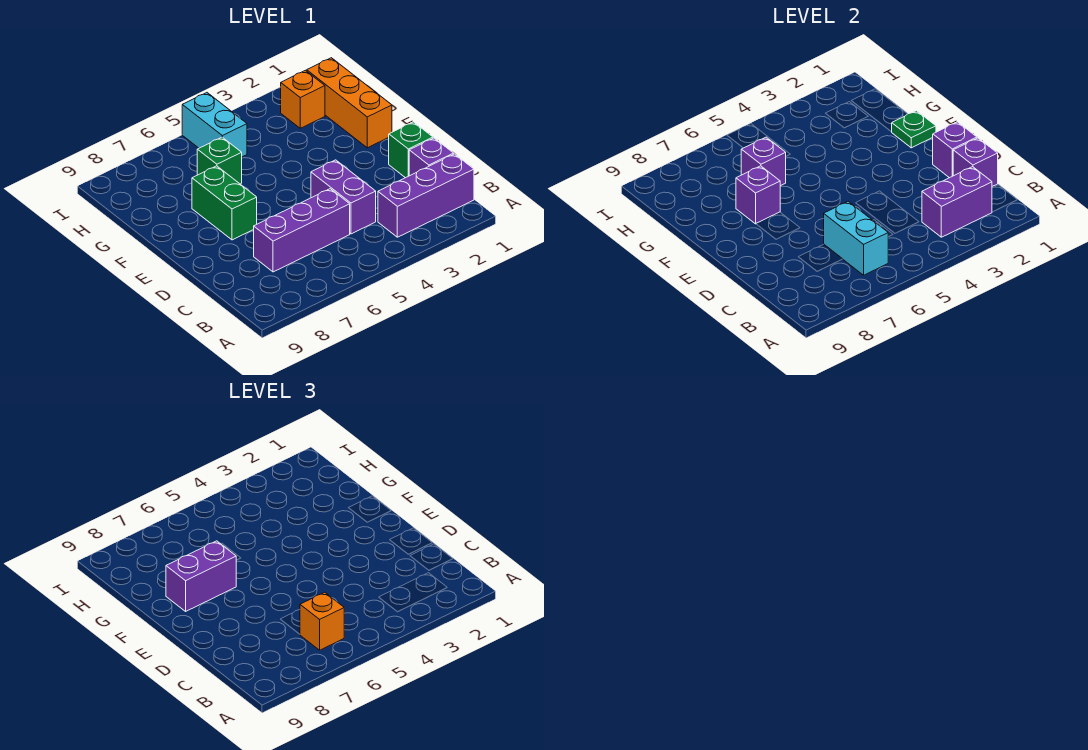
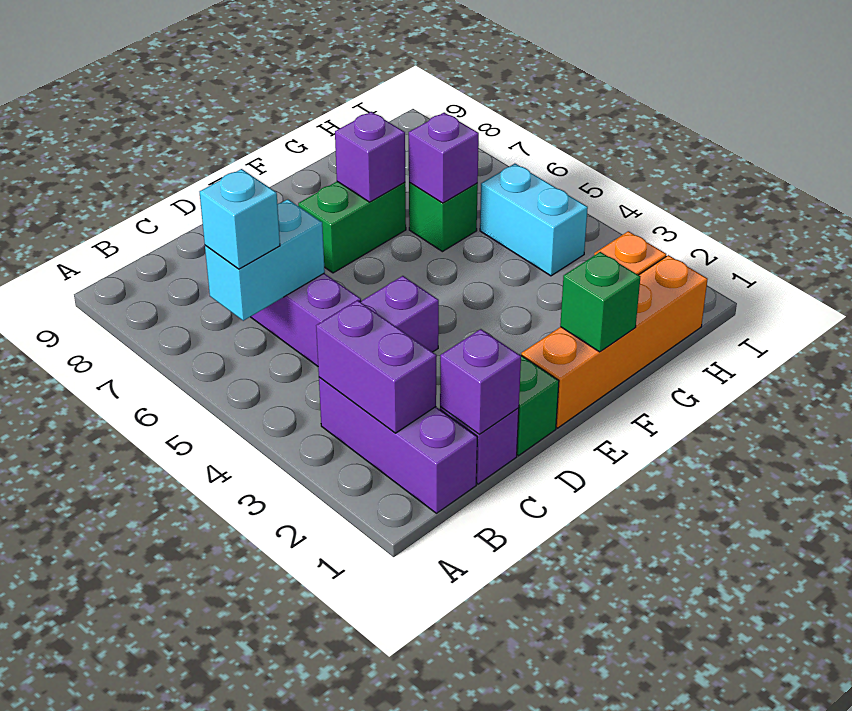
orange 1x1 brick [300,592,344,650] -> cyan 1x1 brick [200,169,280,269]
purple 1x1 brick [933,122,977,178] -> none
orange 1x3 brick [307,58,392,148] -> orange 1x4 brick [521,255,708,428]
green 1x1 plate [892,111,936,148] -> green 1x1 brick [560,252,640,352]
purple 1x2 brick [166,541,236,611] -> none
cyan 1x2 brick [182,93,247,157] -> cyan 1x2 brick turned to [480,164,588,276]

